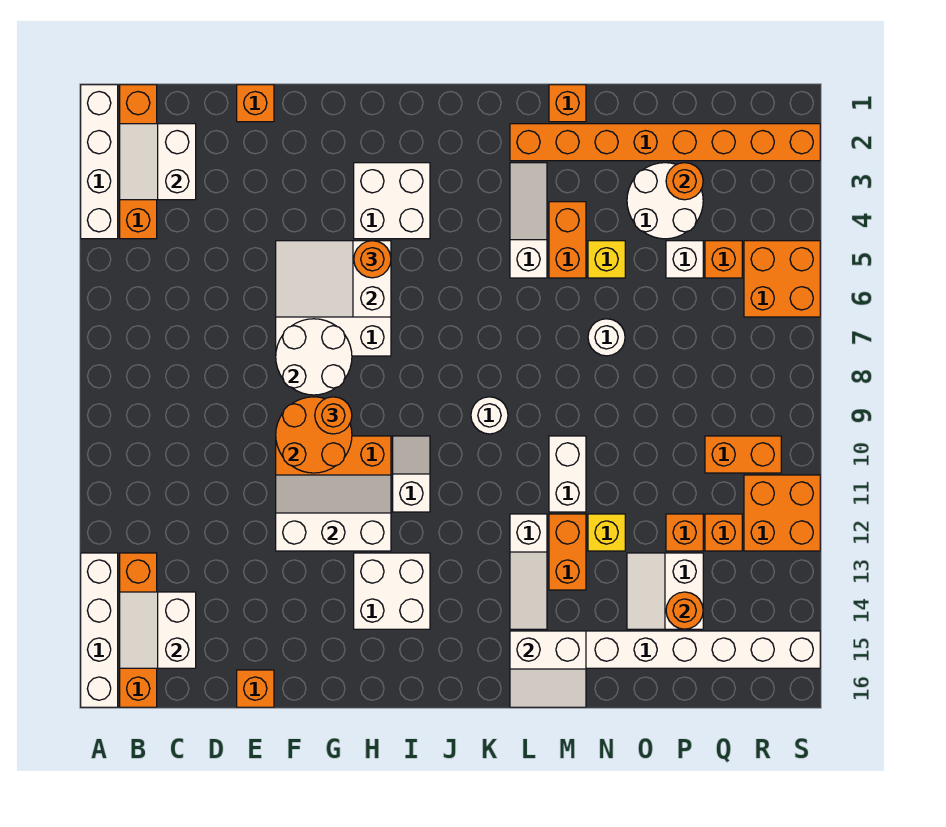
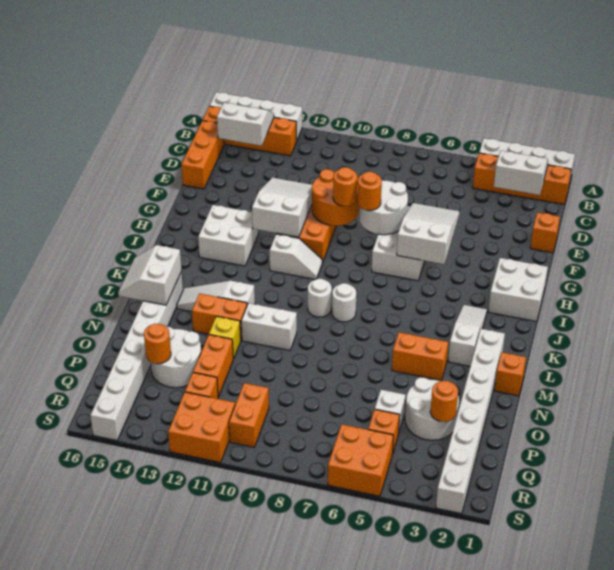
orange 1x1 brick [237,670,274,707] -> orange 1x3 brick [181,121,224,189]
white 2x3 slope [276,475,391,551] -> white 2x3 slope turned to [252,178,312,237]
white 2x2 brick [354,163,430,239] -> white 2x2 brick moved to [488,258,548,322]
orange 1x1 round brick [354,241,391,278] -> orange 1x1 round brick moved to [357,172,382,211]
orange 1x8 brick [510,124,820,161] -> white 1x8 brick [436,329,505,514]
white 1x3 slope [510,163,547,278] -> white 1x3 slope turned to [448,305,487,366]
yellow 1x1 brick [588,241,625,278] -> none
white 1x1 round brick [588,319,625,356] -> white 1x1 round brick moved to [332,283,356,322]
white 2x2 slope [627,553,703,629] -> white 2x2 round brick [151,327,201,388]
orange 1x1 brick [666,514,703,551] -> orange 1x2 brick [193,335,233,397]

